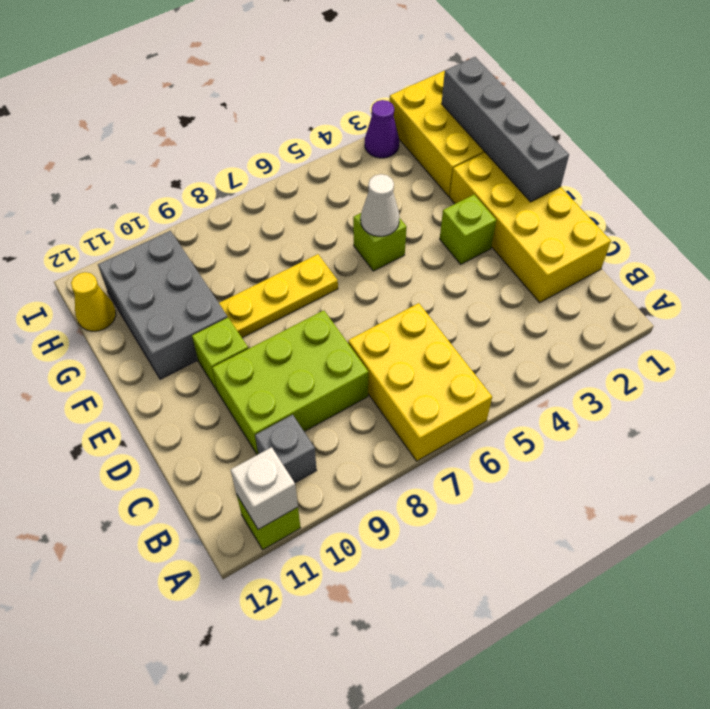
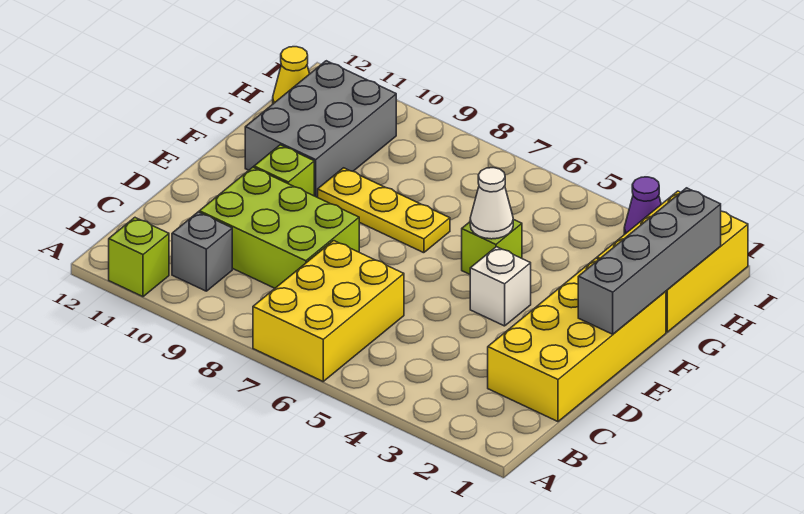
white 1x1 brick [231,447,298,529] -> white 1x1 brick moved to [470,247,531,326]
lime 1x1 brick [440,195,496,264] -> none

